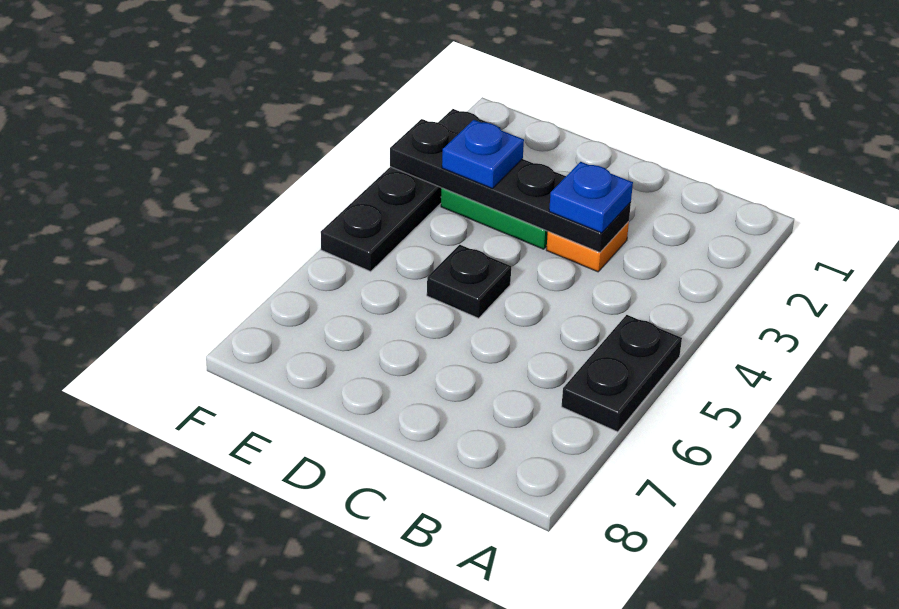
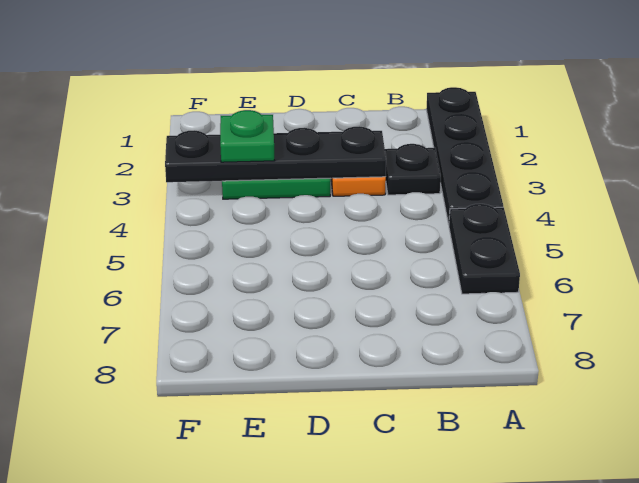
blue 1x1 plate [549,162,633,233] -> none
black 1x1 plate [427,245,511,318] -> black 1x1 plate moved to [385,144,441,195]
blue 1x1 plate [442,120,524,188] -> green 1x1 plate [220,110,275,162]
black 1x4 plate [321,109,501,271] -> black 1x4 plate moved to [426,87,503,224]

